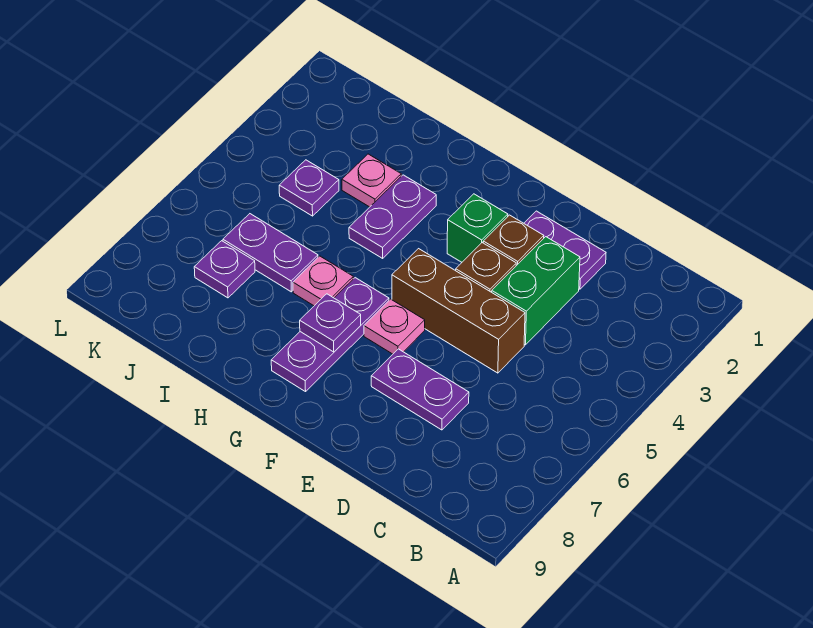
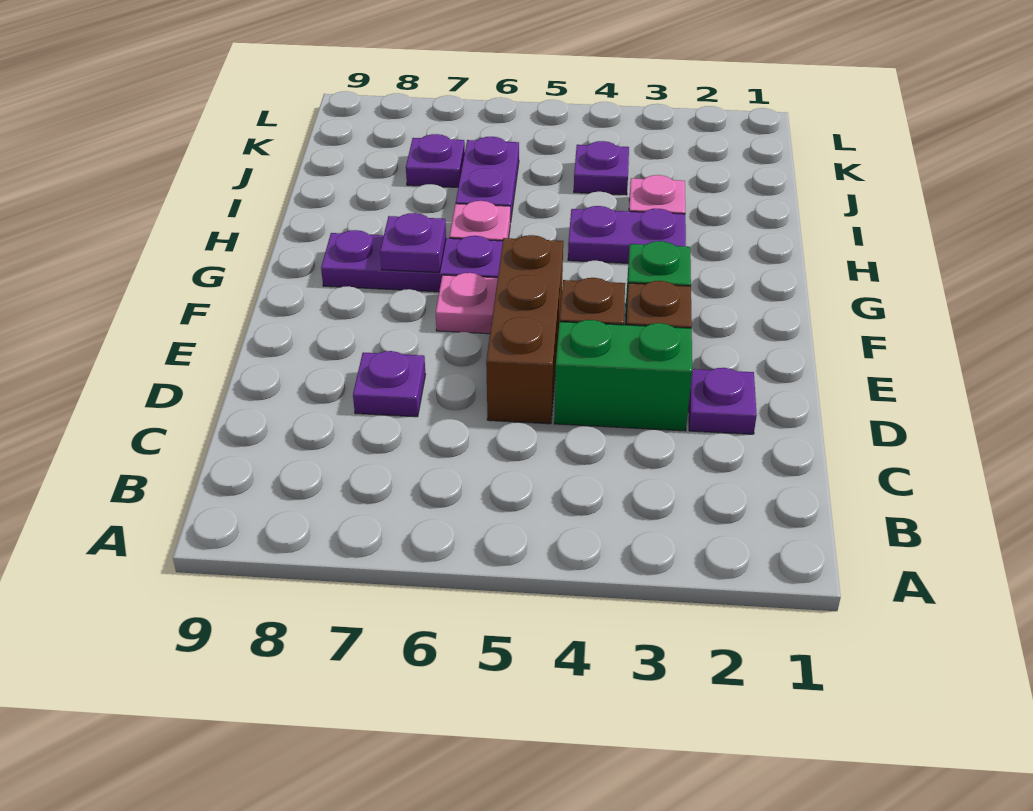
purple 1x2 plate [524,211,606,289] -> purple 1x1 plate [689,368,757,434]
purple 1x2 plate [371,349,469,430] -> purple 1x1 plate [353,351,425,417]

